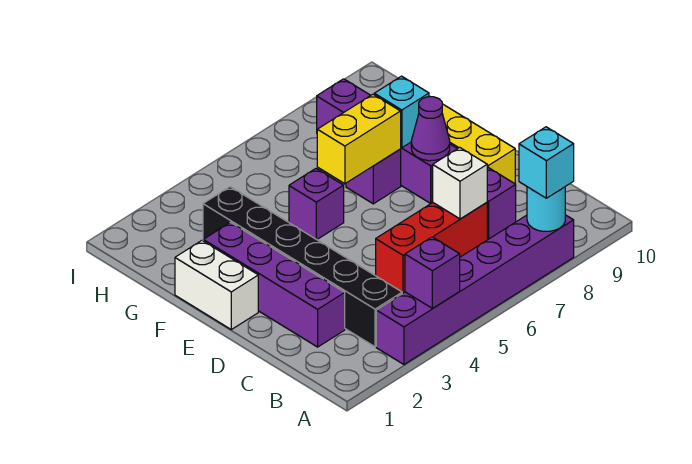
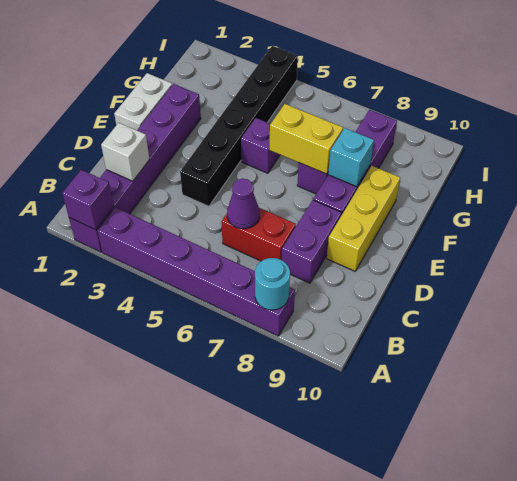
purple 1x1 brick [405,237,460,308] -> purple 1x1 brick moved to [62,170,114,230]
cyan 1x1 brick [519,127,574,198] -> none
black 1x6 brick [203,187,402,347] -> black 1x6 brick moved to [180,46,298,206]
purple 1x4 brick [203,222,345,347] -> purple 1x6 brick [69,84,201,252]
red 1x3 brick [376,202,487,293] -> red 1x2 brick [221,208,296,261]
white 1x1 brick [433,147,487,219] -> white 1x1 brick moved to [101,123,149,181]
purple 1x1 cone [411,97,450,161] -> purple 1x1 cone moved to [227,178,260,229]

